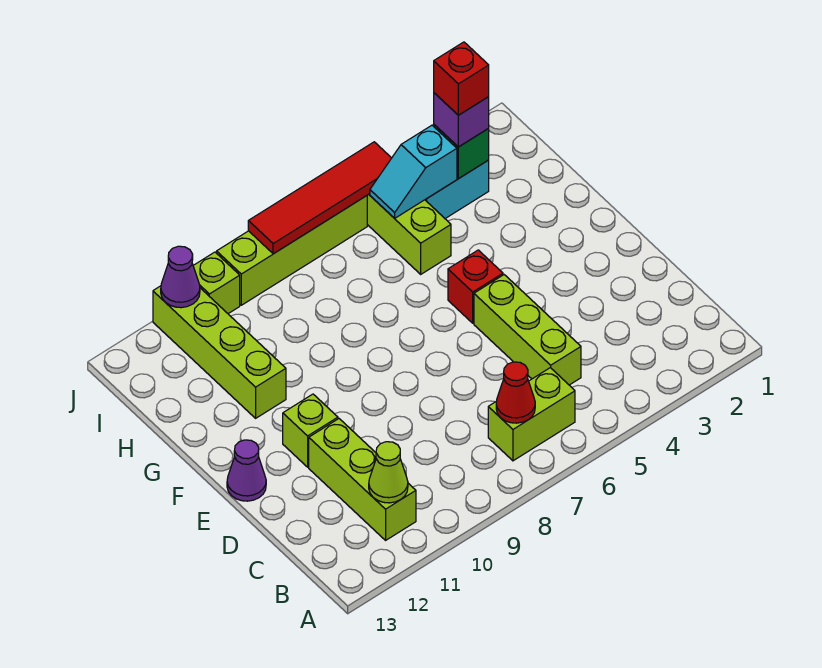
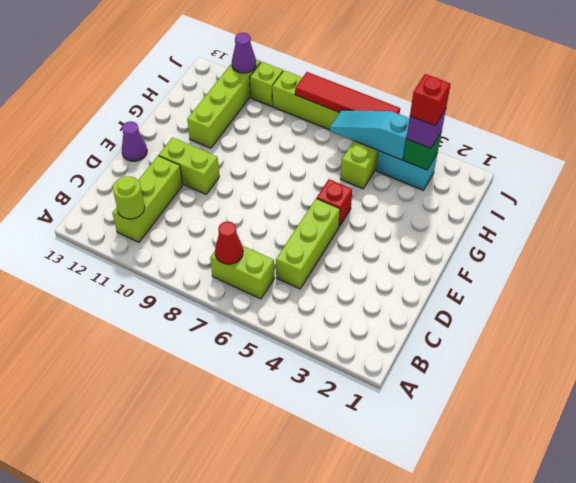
lime 1x1 cone [369,442,408,503] -> lime 1x1 round brick [113,176,145,219]
lime 1x1 brick [283,394,338,467] -> lime 1x2 brick [159,138,219,194]
cyan 1x2 slope [370,125,457,218] -> cyan 1x3 slope [330,110,409,160]

